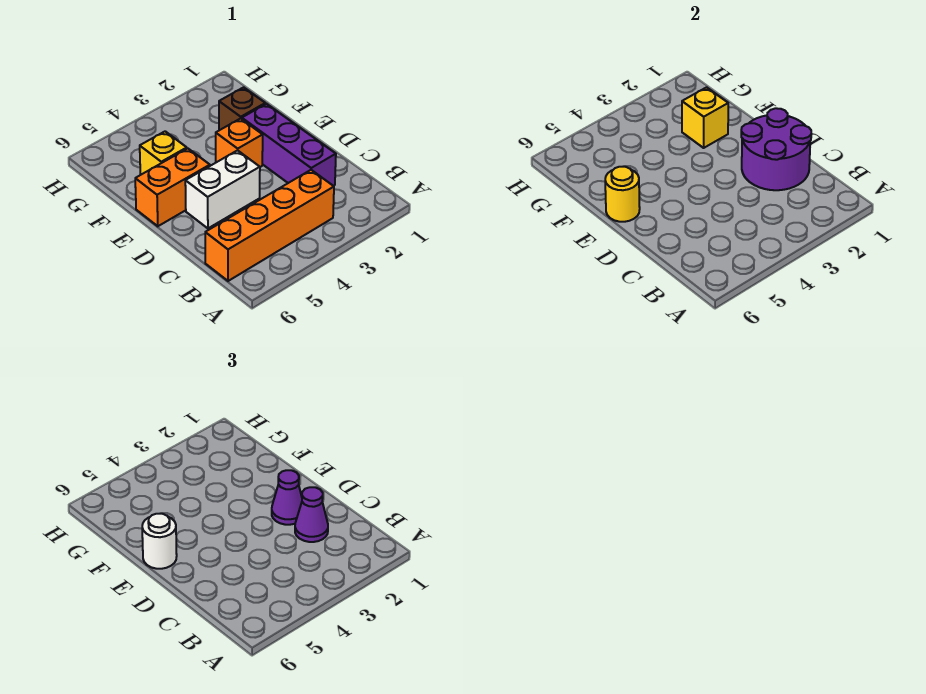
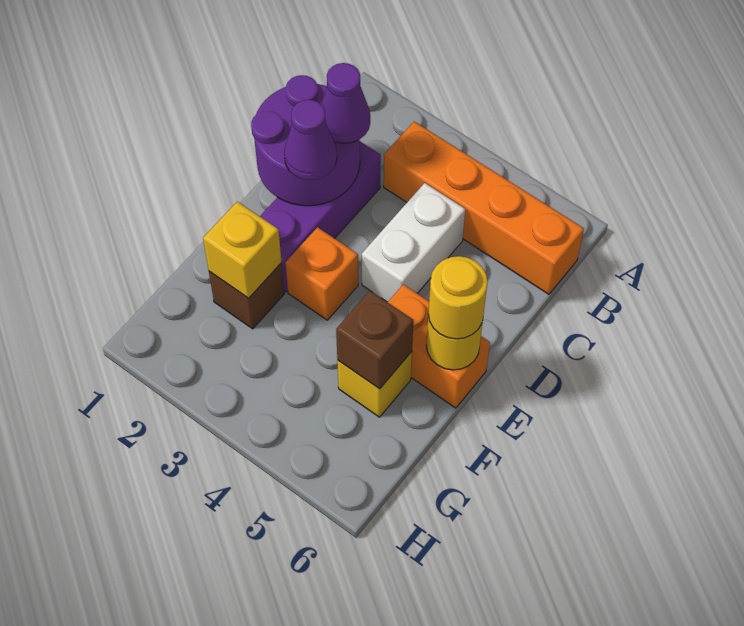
white 1x2 brick [185,150,260,228] -> white 1x2 brick turned to [362,183,465,302]
white 1x1 round brick [142,514,177,569] -> yellow 1x1 round brick [428,256,488,339]
none -> brown 1x1 brick [336,291,413,389]

